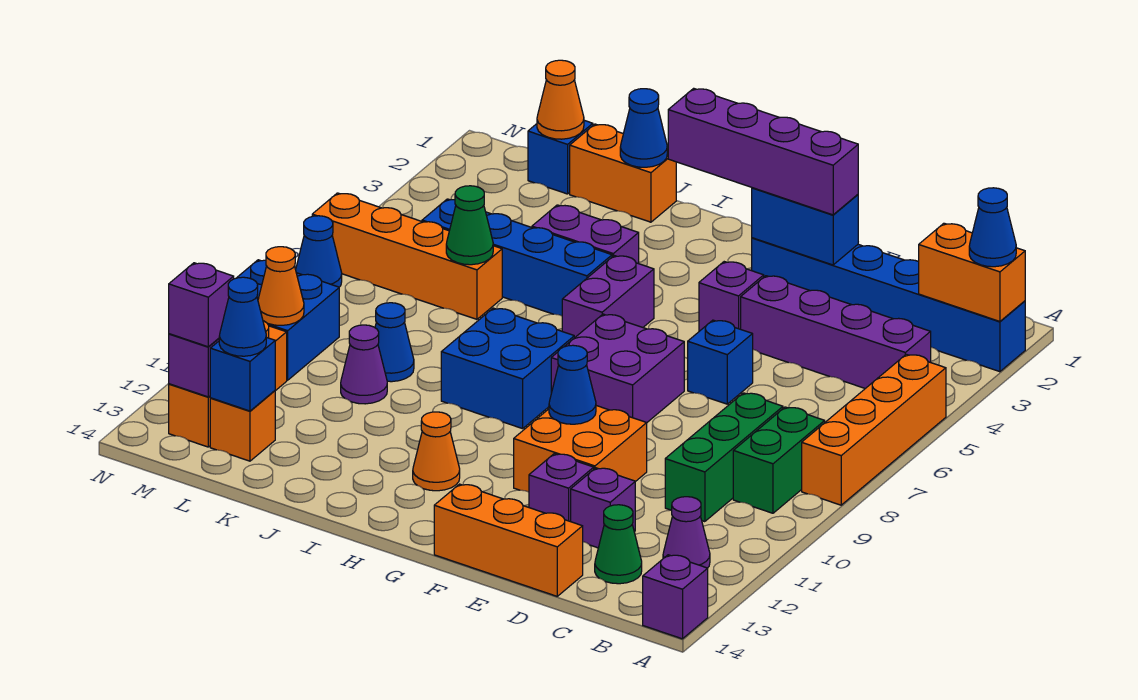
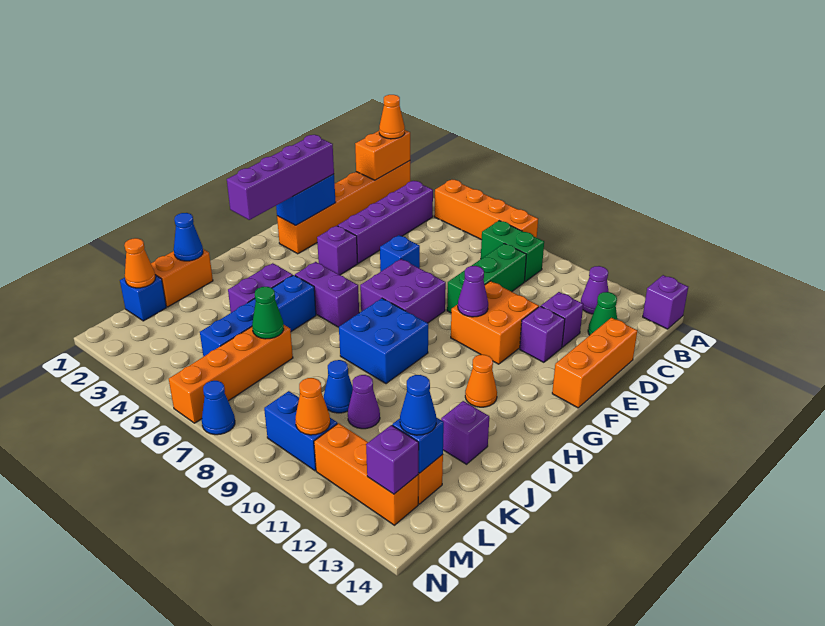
blue 1x6 brick [752,238,1025,372] -> orange 1x6 brick [277,161,410,254]
blue 1x1 cone [969,188,1016,267] -> orange 1x1 cone [379,95,405,139]
green 1x3 brick [665,393,783,522] -> green 1x3 brick turned to [447,243,527,313]
blue 1x1 cone [549,345,596,424] -> purple 1x1 cone [458,266,488,317]
blue 2x2 brick [237,260,339,380] -> blue 1x2 brick [264,391,337,471]
purple 1x1 brick [169,263,234,347] -> purple 1x1 brick moved to [441,401,489,464]

